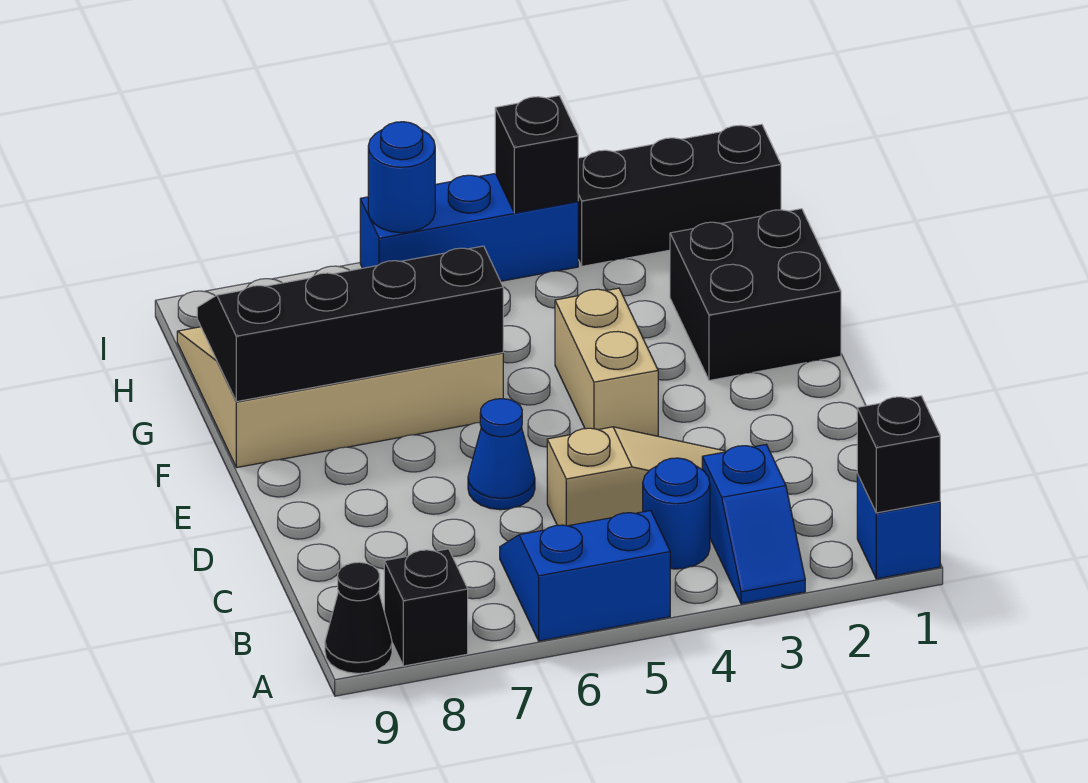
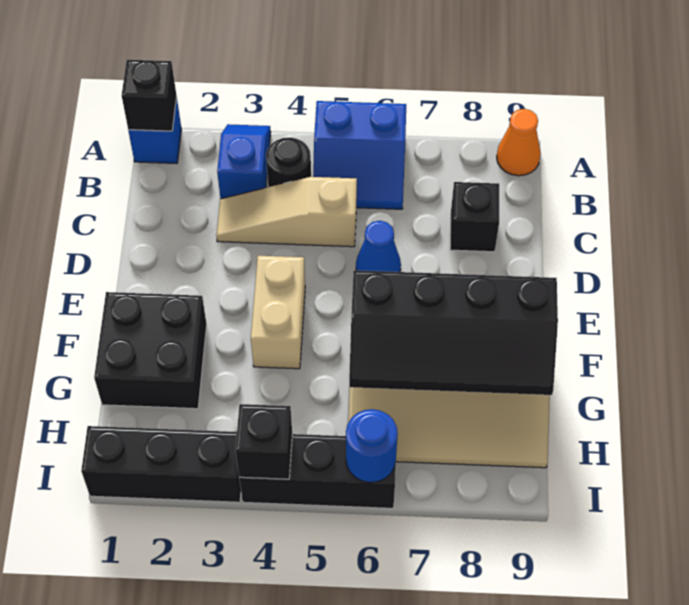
black 1x1 brick [384,549,468,666] -> black 1x1 brick moved to [450,182,499,252]
black 1x1 cone [325,562,392,673] -> orange 1x1 cone [497,109,541,176]
blue 1x1 round brick [643,458,710,569] -> black 1x1 round brick [266,137,311,187]
blue 1x3 brick [360,173,578,281] -> black 1x3 brick [239,434,396,508]

